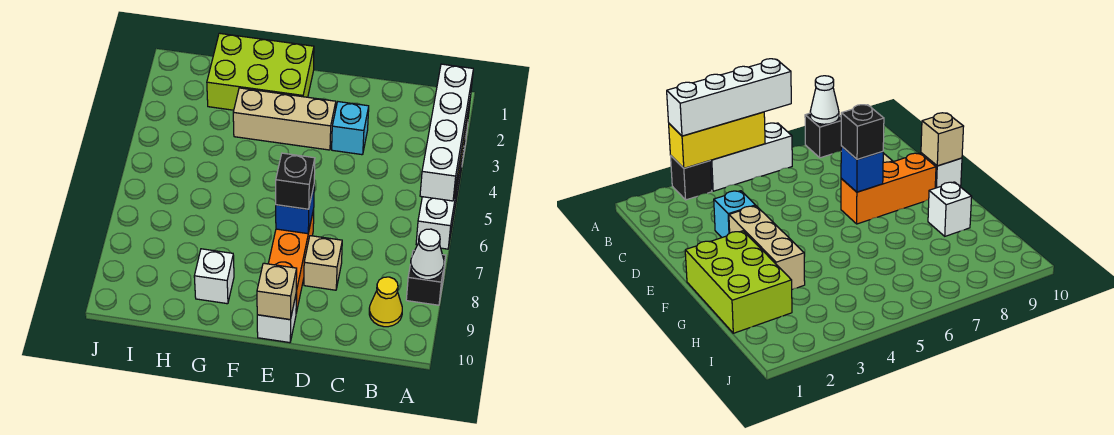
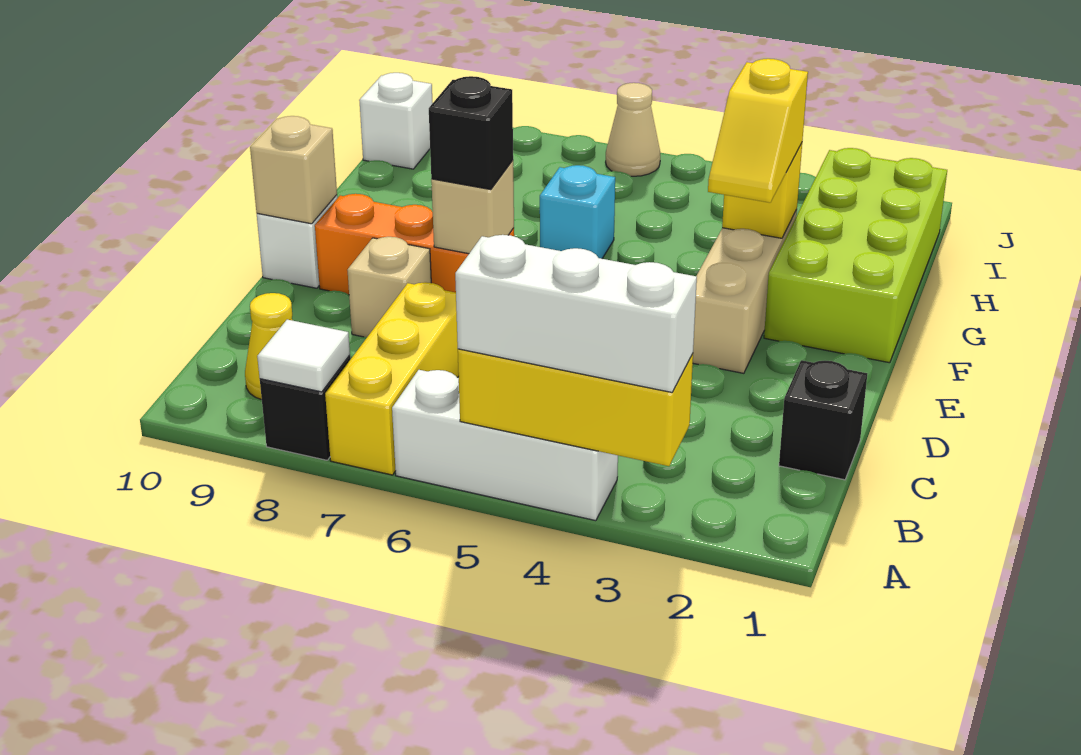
black 1x1 brick [671,156,712,200] -> black 1x1 brick moved to [779,360,867,480]
white 1x4 brick [420,64,473,201] -> white 1x3 brick [455,235,697,392]
none -> yellow 1x3 brick [325,282,459,475]
white 1x1 cone [411,229,444,280] -> white 1x1 tile [257,320,350,392]
cyan 1x1 brick [332,102,369,155] -> cyan 1x1 brick moved to [540,165,615,259]
blue 1x1 brick [276,187,314,234] -> tan 1x1 brick [431,160,514,254]
lime 2x3 brick [207,33,314,110] -> lime 2x4 brick [764,148,947,363]
none -> yellow 1x2 slope [708,59,808,203]
none -> yellow 1x1 brick [722,143,802,238]
white 1x1 brick [194,249,234,304] -> white 1x1 brick moved to [359,73,433,169]
none -> tan 1x1 cone [606,83,660,176]

